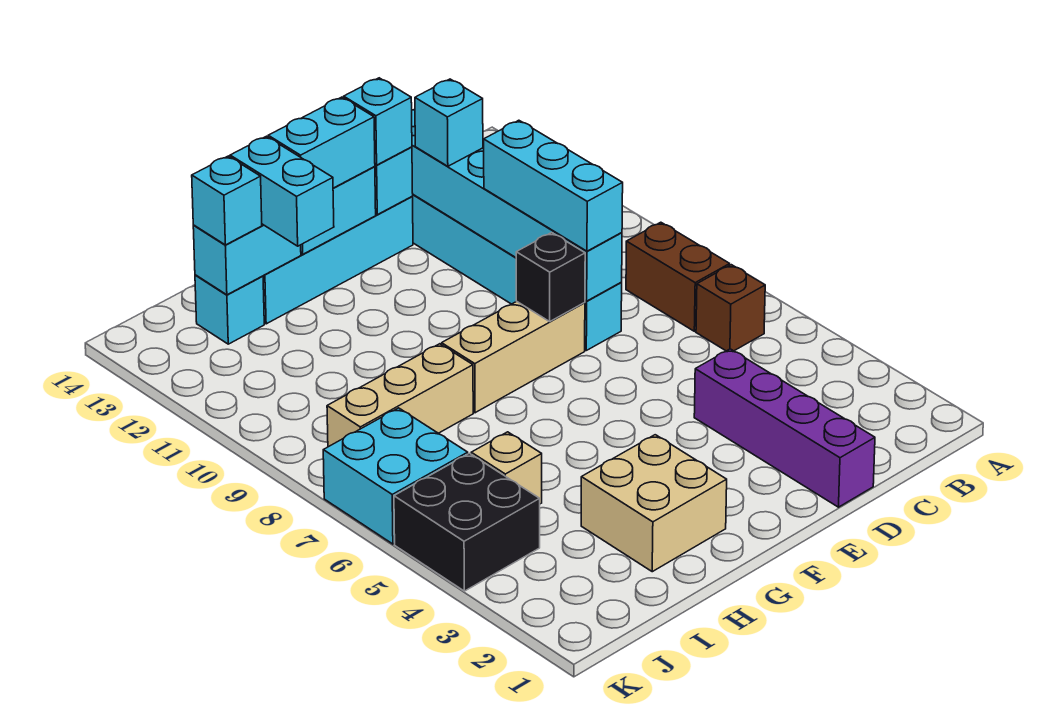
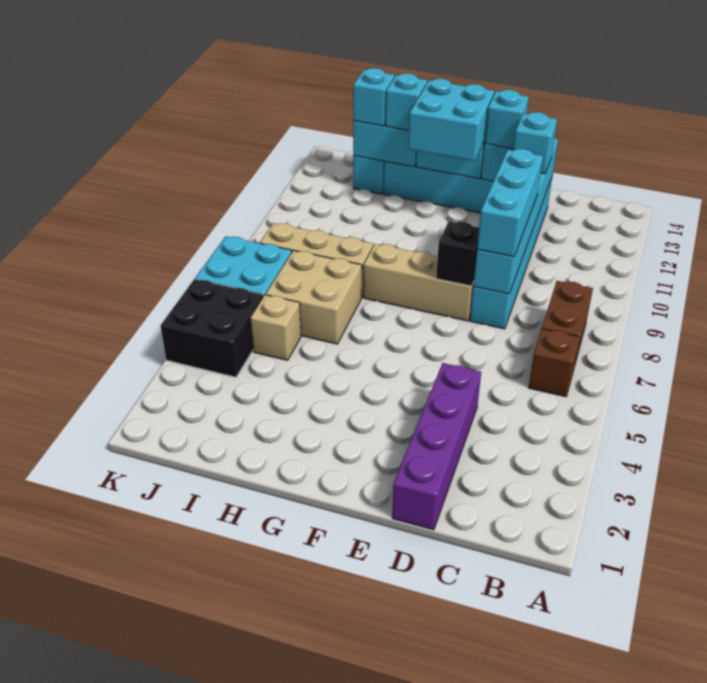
cyan 1x2 brick [268,97,375,188] -> cyan 2x2 brick [408,79,494,161]
tan 2x2 brick [581,435,727,572] -> tan 2x2 brick moved to [266,250,362,344]
cyan 1x2 brick [230,136,334,246] -> cyan 1x1 brick [386,73,427,130]

